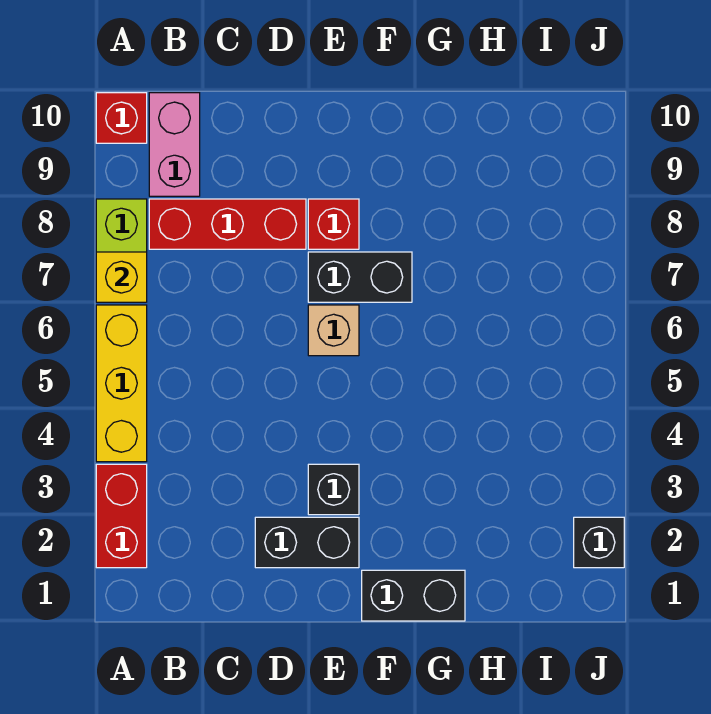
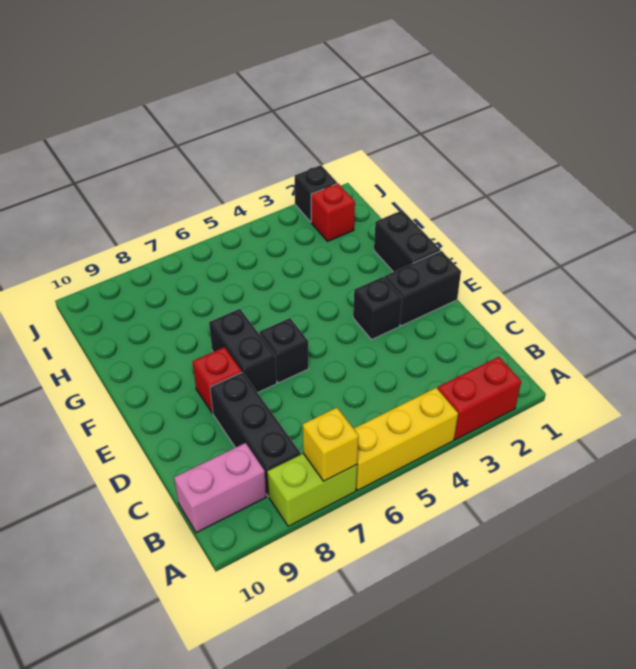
red 1x1 brick [96,93,147,143] -> red 1x1 brick moved to [311,184,355,241]
red 1x3 brick [149,199,306,249] -> black 1x3 brick [210,372,301,496]
black 1x2 brick [255,517,359,568] -> black 1x2 brick turned to [384,251,461,326]
tan 1x1 brick [308,305,359,356] -> black 1x1 brick [259,318,309,383]

